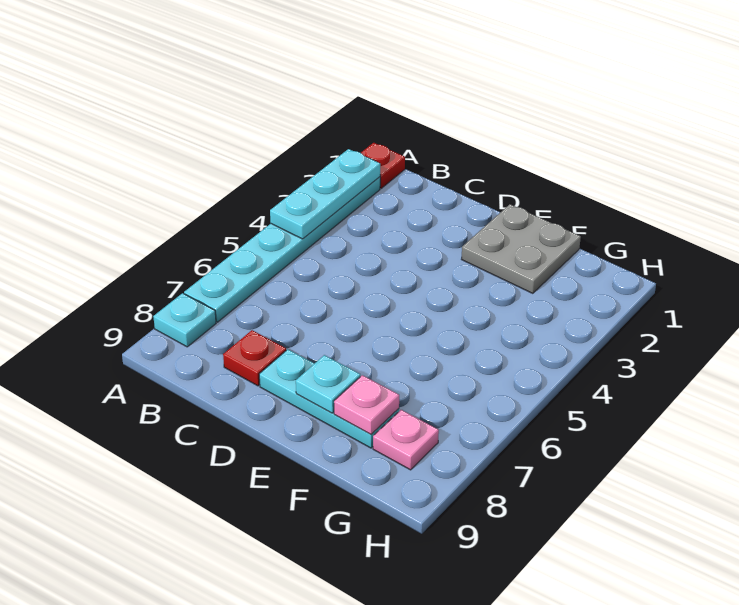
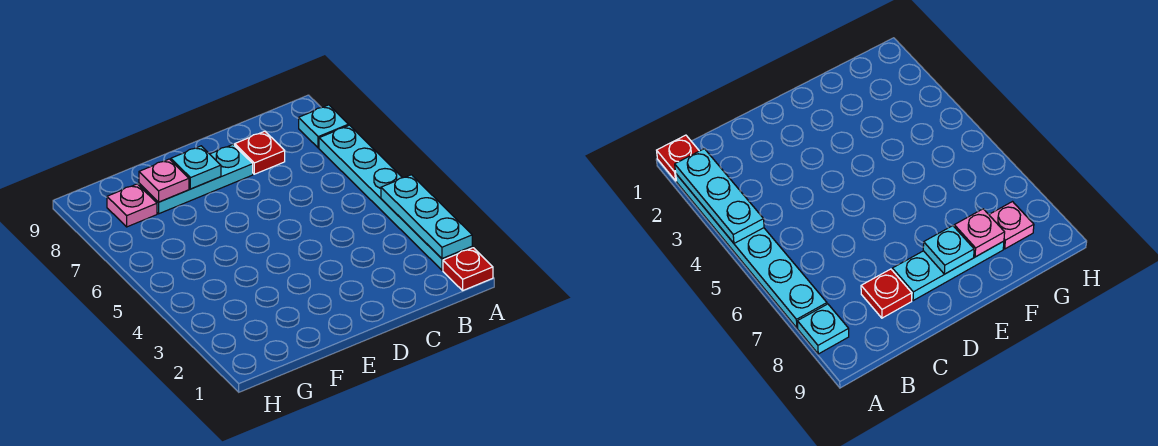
grey 2x2 plate [462,204,581,293] -> none

